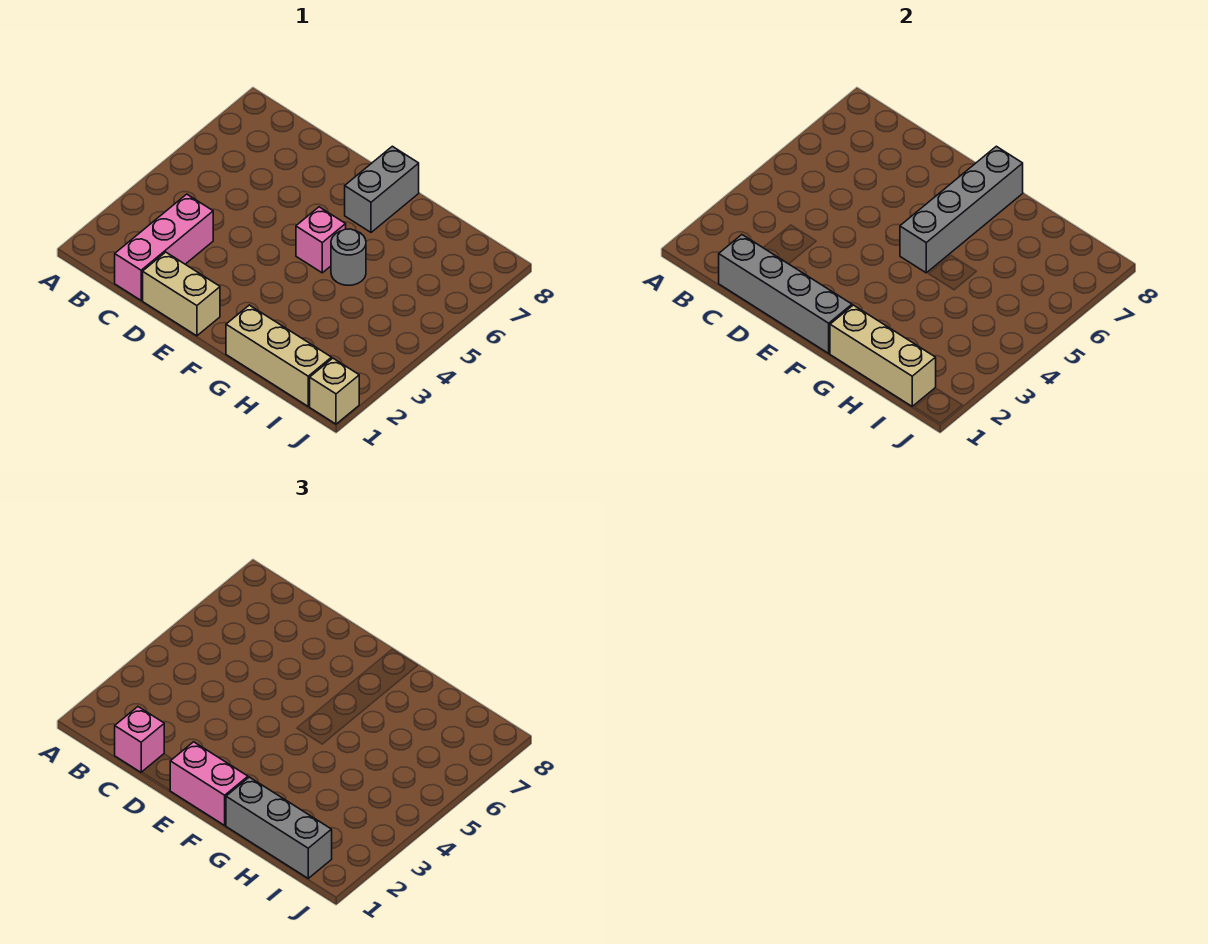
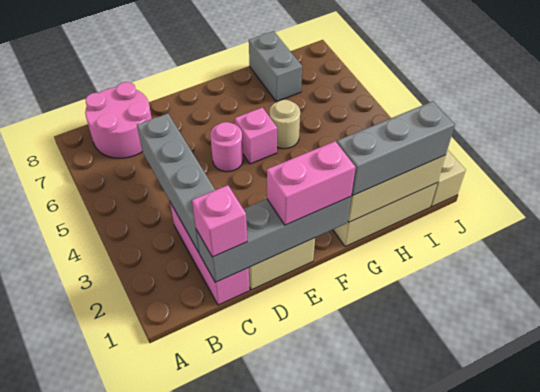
none -> pink 2x2 round brick [85,82,152,158]
none -> pink 1x1 round brick [210,122,243,172]
grey 1x4 brick [900,146,1023,273] -> grey 1x4 brick moved to [137,113,215,252]
grey 1x2 brick [345,146,419,232] -> grey 1x2 brick moved to [249,31,302,102]
grey 1x1 round brick [331,229,366,285] -> tan 1x1 round brick [270,100,300,149]

